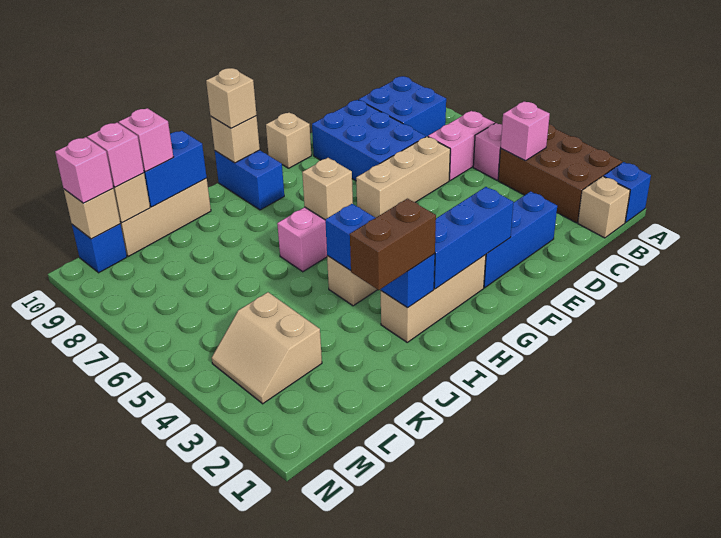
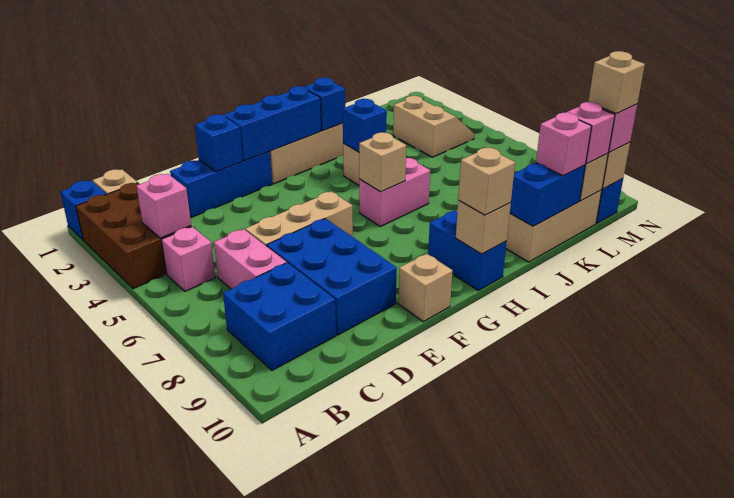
pink 1x2 brick [428,111,495,180] -> pink 1x2 brick turned to [214,229,287,289]
none -> blue 1x1 brick [195,114,243,172]
brown 1x2 brick [350,199,436,290] -> none
none -> tan 1x1 brick [588,51,645,114]

